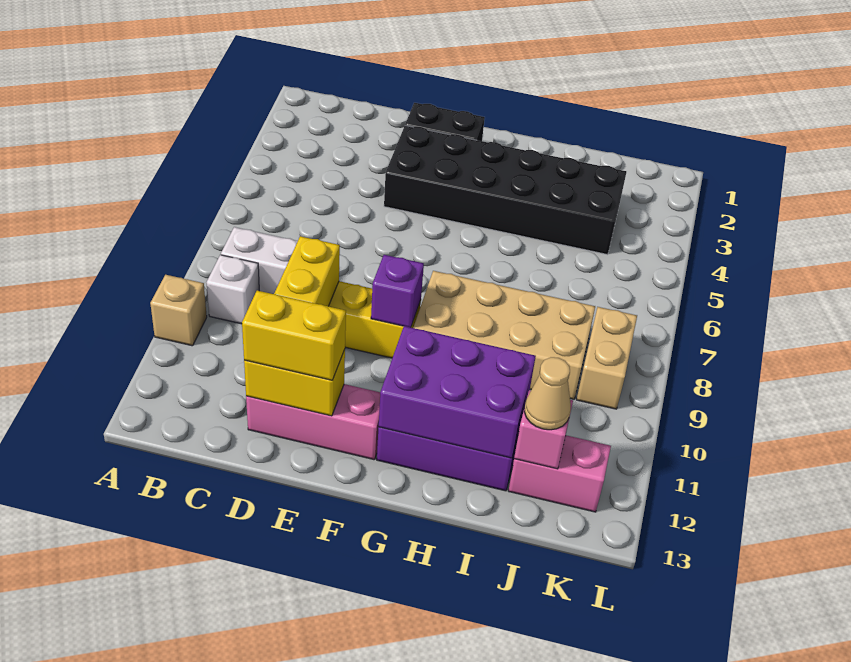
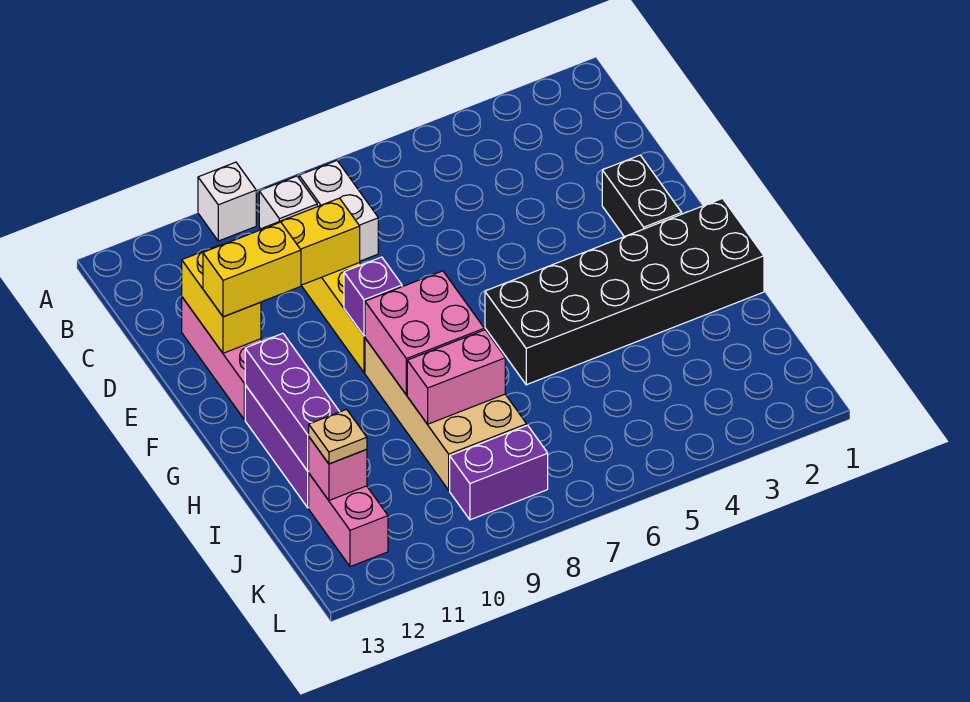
tan 1x1 brick [150,275,207,346] -> white 1x1 brick [198,162,256,241]
yellow 1x2 brick [242,291,346,380] -> yellow 1x2 brick turned to [203,222,301,317]
black 2x6 brick [384,126,626,255] -> black 2x6 brick turned to [485,198,764,385]
none -> pink 2x2 brick [365,271,484,395]
purple 2x3 brick [379,326,536,458] -> purple 1x3 brick [245,333,340,471]
none -> pink 1x2 brick [407,330,505,424]
tan 1x1 cone [524,357,571,430] -> tan 1x1 plate [309,409,367,464]
tan 1x2 brick [577,307,637,409] -> purple 1x2 brick [450,425,548,520]

